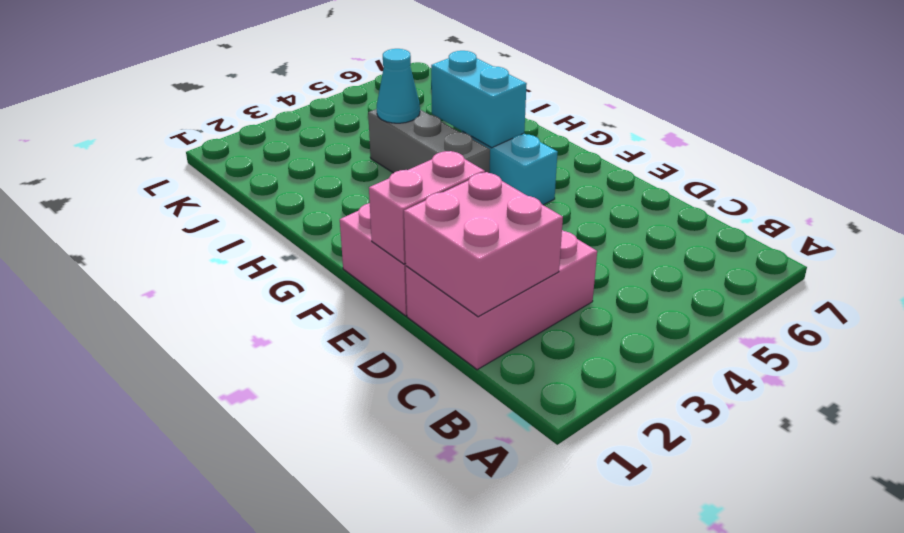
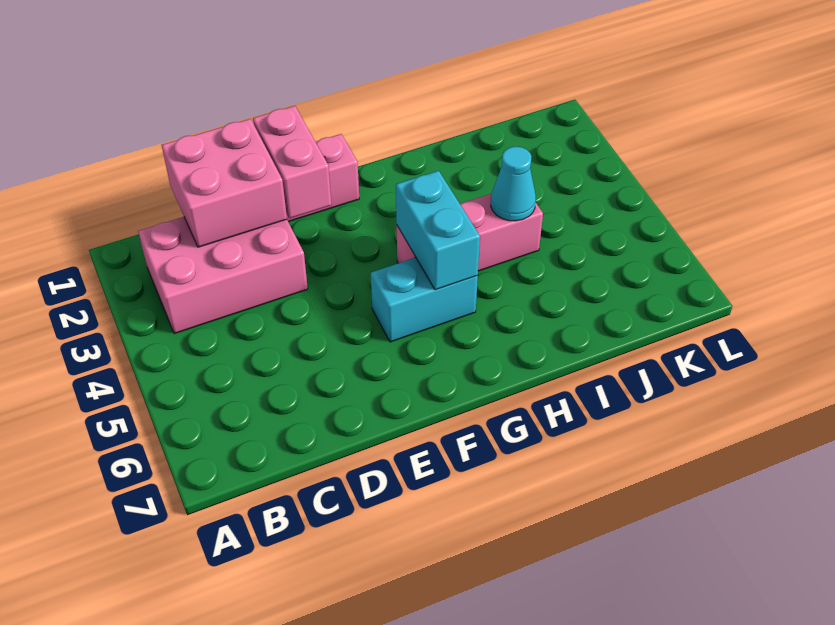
pink 2x3 brick [406,230,597,370] -> pink 2x3 brick turned to [138,217,308,334]
grey 1x3 brick [368,109,490,173] -> pink 1x3 brick [397,194,543,271]
cyan 1x2 brick [431,51,527,148] -> cyan 1x2 brick turned to [396,171,480,290]

